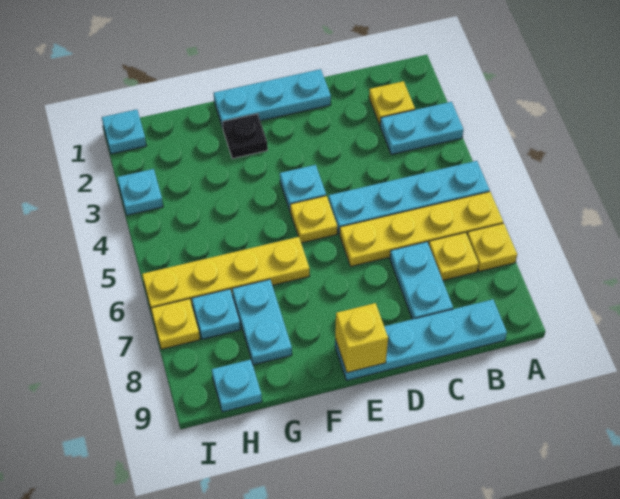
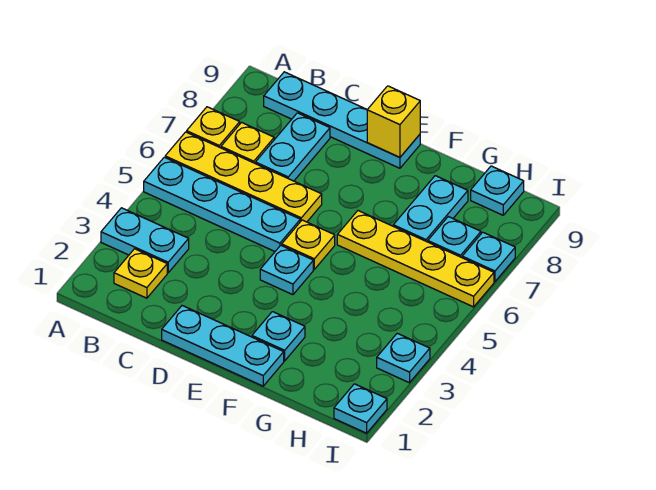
black 1x1 plate [223,114,268,159] -> cyan 1x1 plate [252,312,305,361]
yellow 1x1 plate [151,299,200,349] -> cyan 1x1 plate [462,232,515,282]

